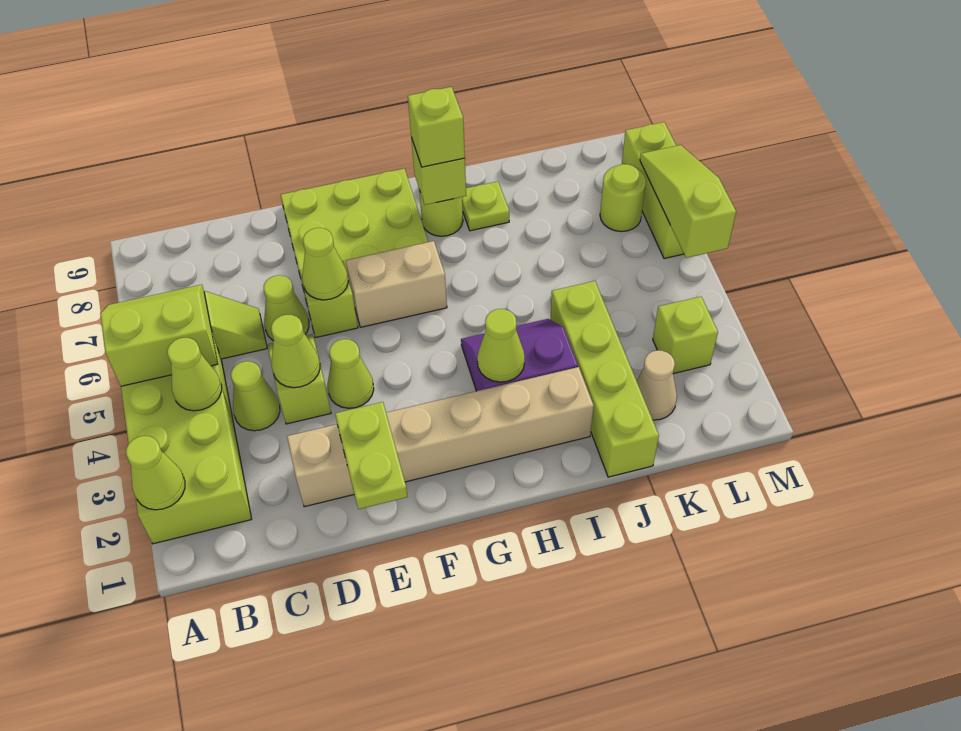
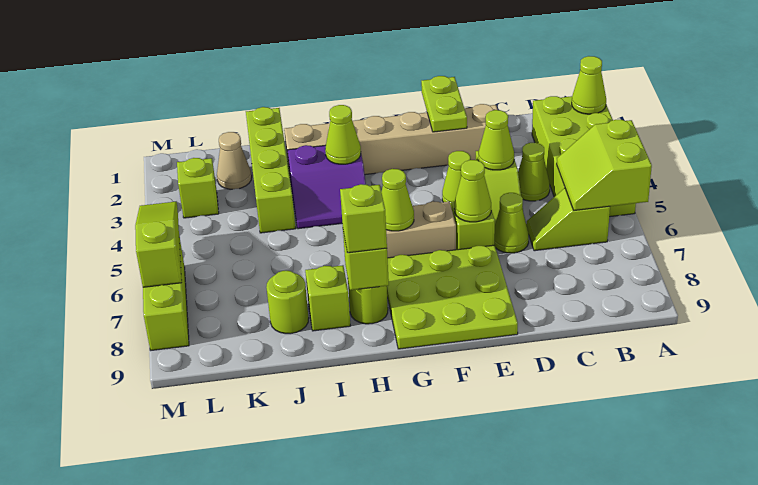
lime 2x2 slope [100,285,217,386] -> lime 2x2 slope turned to [557,120,652,211]
lime 1x1 cone [167,338,222,411] -> lime 1x1 cone moved to [381,169,414,231]
lime 1x1 plate [462,181,509,231] -> lime 1x1 brick [305,265,350,331]
lime 1x1 round brick [600,164,646,232] -> lime 1x1 round brick moved to [266,271,309,334]
lime 1x3 slope [640,145,736,258] -> lime 1x3 slope turned to [135,202,182,287]

